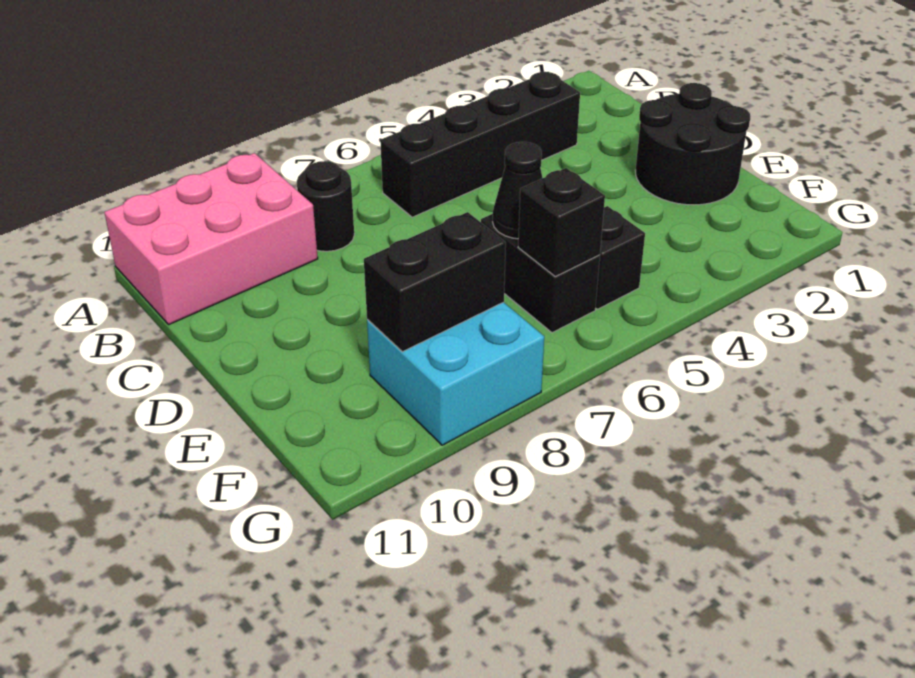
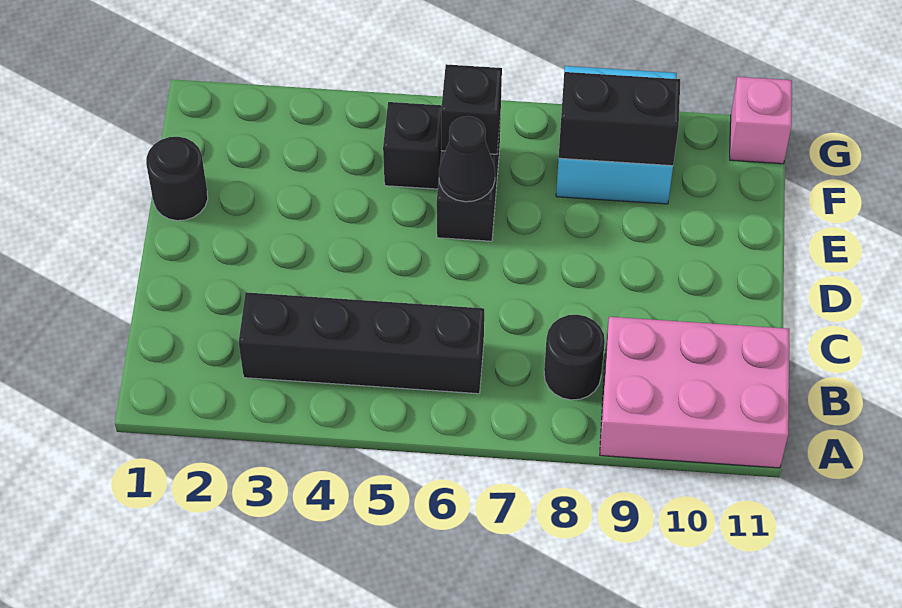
black 2x2 round brick [635,83,751,205] -> black 1x1 round brick [146,137,208,221]
none -> pink 1x1 brick [730,77,792,164]

